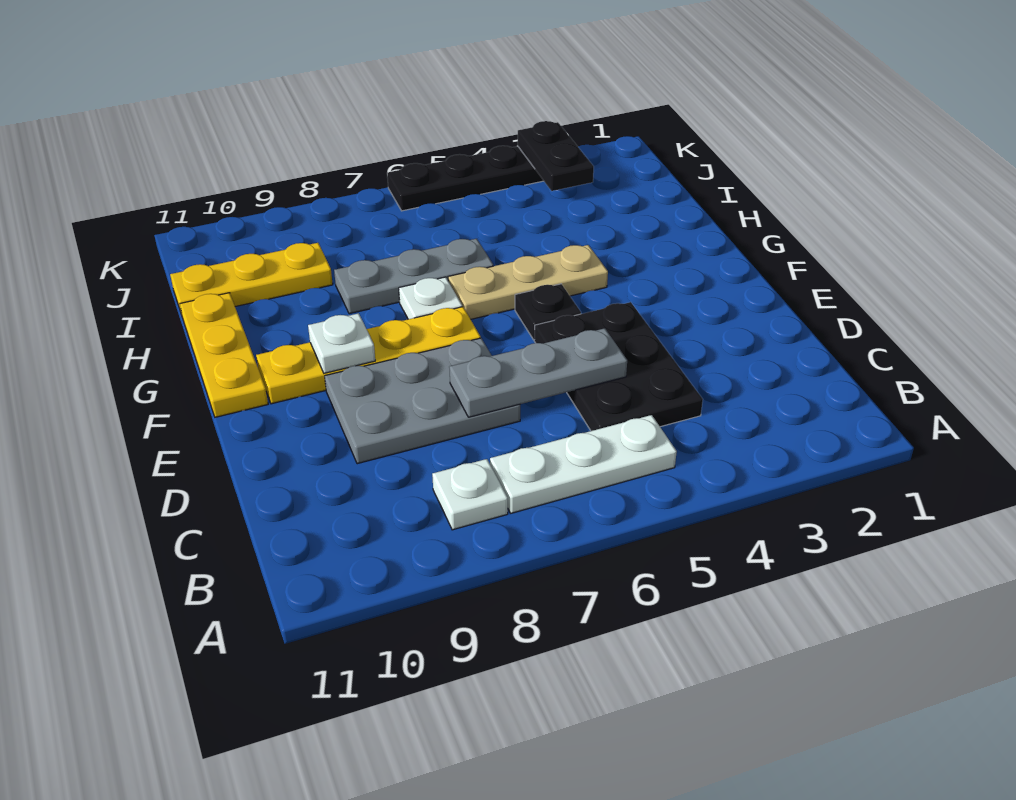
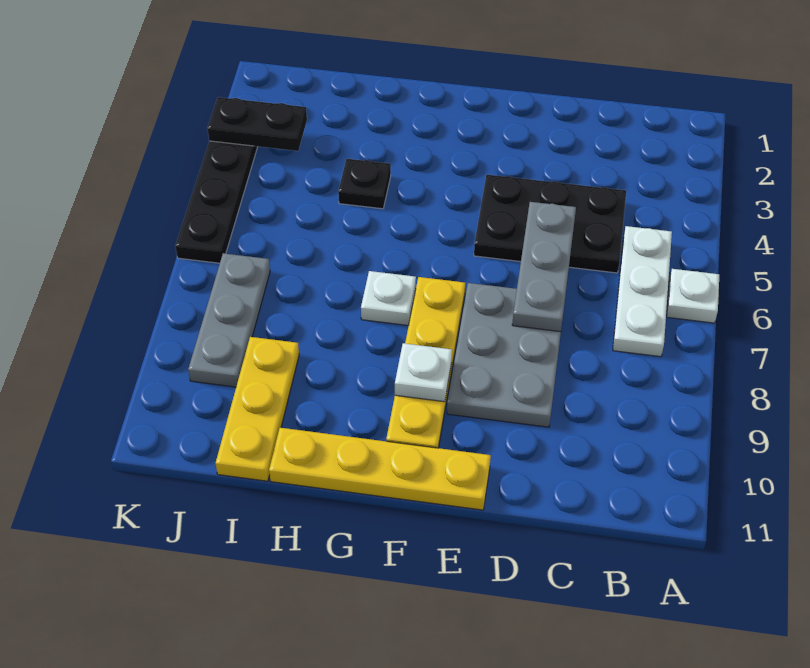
white 1x1 plate [432,459,508,530] -> white 1x1 plate moved to [667,269,719,323]
black 1x1 plate [515,284,581,340] -> black 1x1 plate moved to [338,159,391,209]
yellow 1x3 plate [180,293,268,417] -> yellow 1x4 plate [269,428,491,510]
tan 1x3 plate [448,245,608,319] -> none
grey 1x3 plate [334,239,493,314] -> grey 1x3 plate moved to [188,253,270,387]

